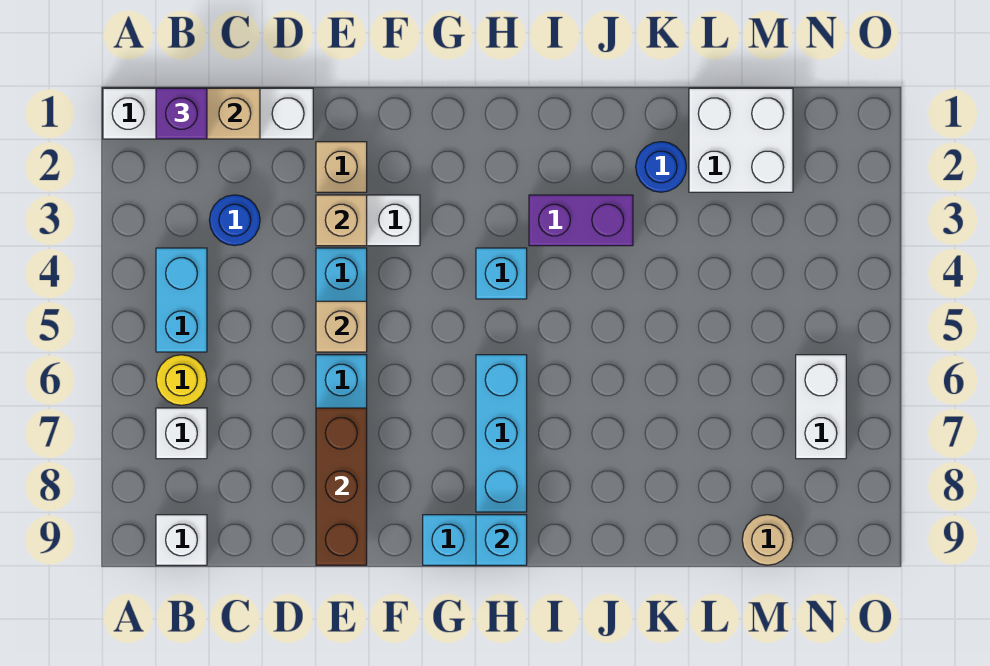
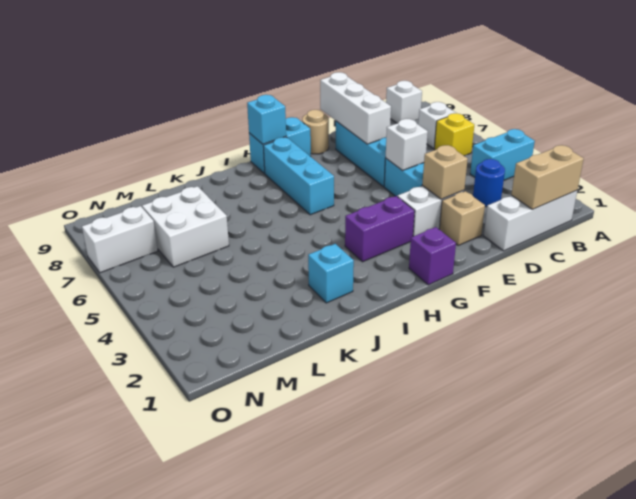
white 1x4 brick [103,88,313,139] -> white 1x3 brick [483,191,577,251]
purple 1x1 brick [156,88,207,139] -> purple 1x1 brick moved to [409,227,456,285]
cyan 1x2 brick [156,248,207,352] -> cyan 1x2 brick turned to [470,129,535,180]
yellow 1x1 round brick [156,355,207,405] -> yellow 1x1 brick [434,113,474,156]
tan 1x1 brick [316,301,367,352] -> white 1x1 brick [386,119,428,171]
brown 1x3 brick [316,408,367,565] -> white 1x3 brick [320,72,391,144]
cyan 1x1 brick [476,248,527,299] -> cyan 1x1 brick moved to [308,244,354,303]
purple 1x2 brick [529,195,633,246] -> purple 1x2 brick moved to [345,196,415,262]
blue 1x1 round brick [636,142,686,192] -> none
white 2x2 brick [689,88,793,192] -> white 2x2 brick moved to [142,186,229,267]
tan 1x1 round brick [742,515,793,565] -> tan 1x1 round brick moved to [302,110,329,154]
white 1x2 brick [796,355,846,459] -> white 1x2 brick turned to [82,206,158,273]

